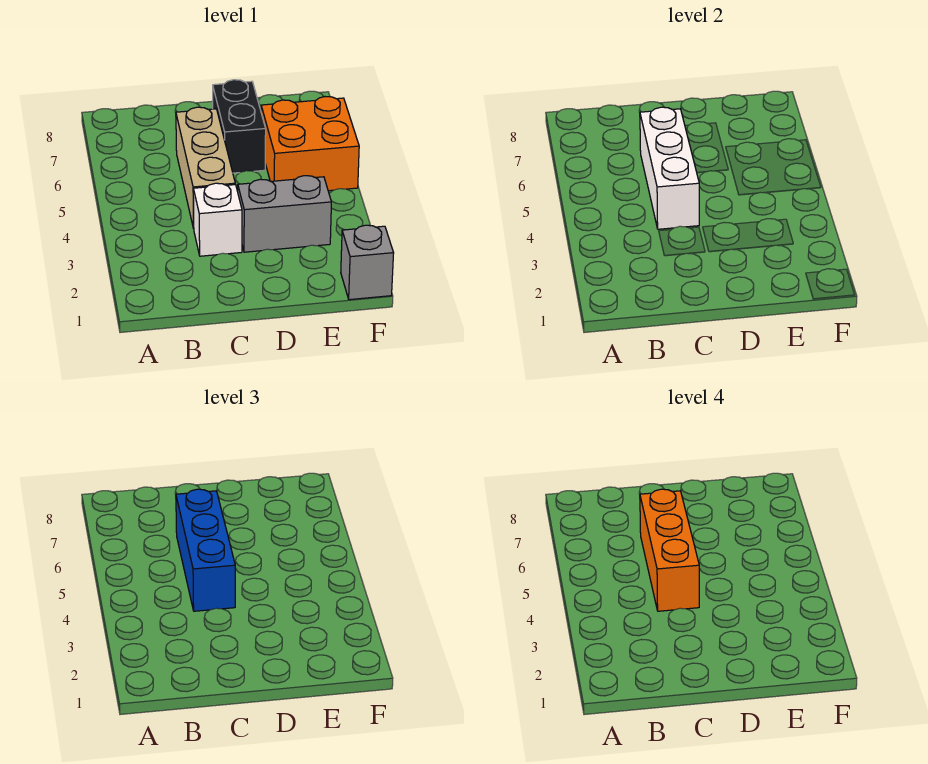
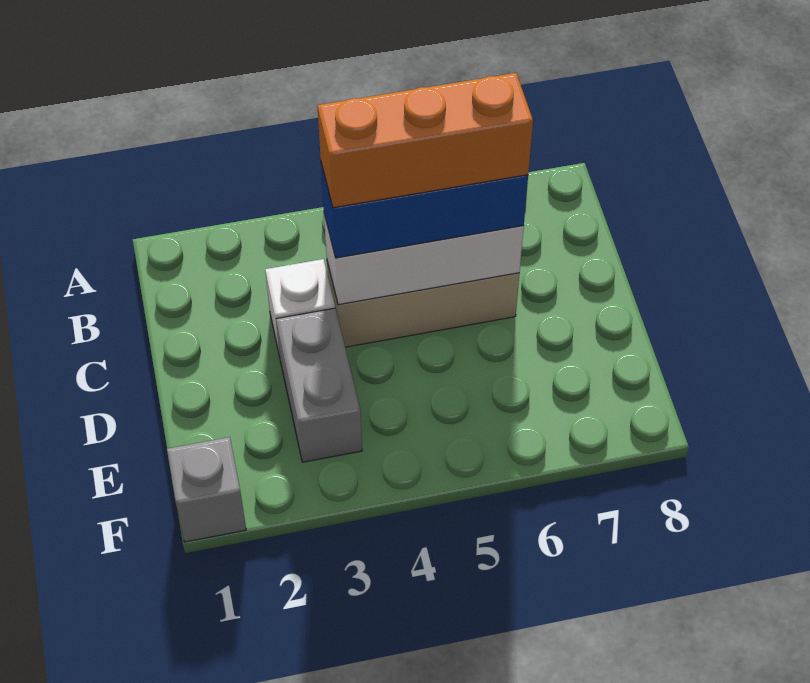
black 1x2 brick [213,80,266,173] -> none
orange 2x2 brick [261,97,359,191] -> none

